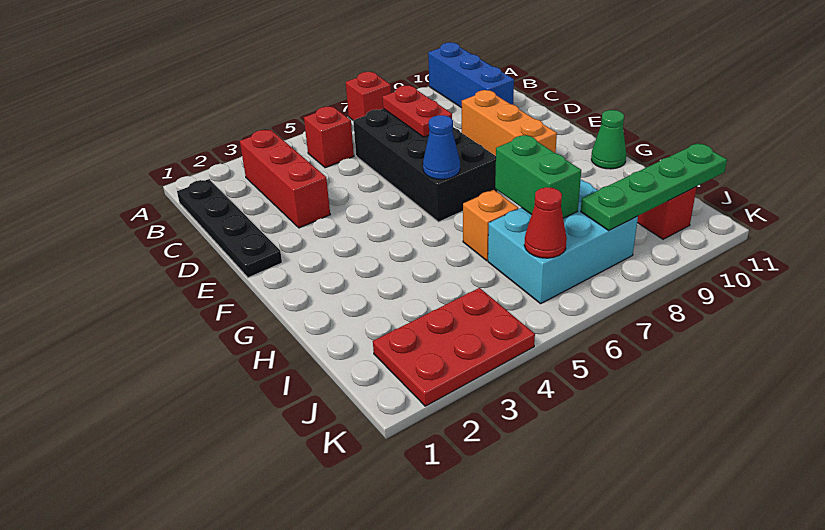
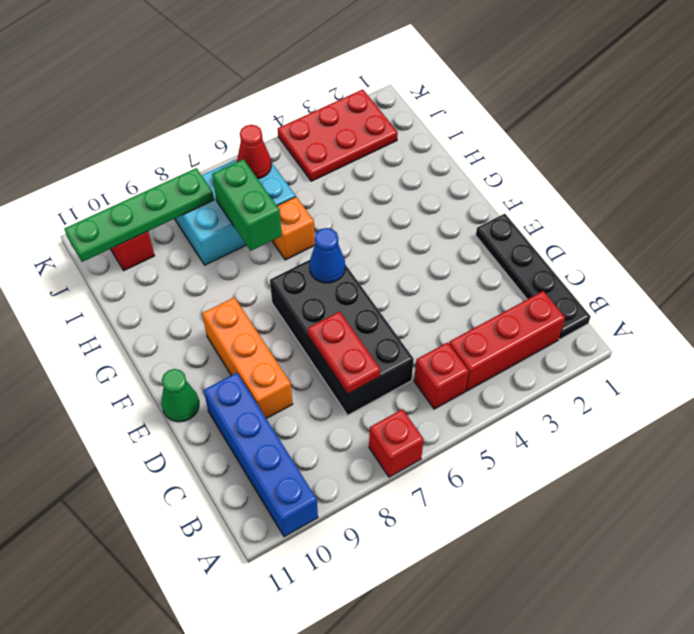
blue 1x3 brick [428,42,514,108] -> blue 1x4 brick [204,373,318,537]
red 1x3 brick [240,130,330,228] -> red 1x3 brick turned to [449,291,565,391]
green 1x1 cone [591,110,626,169] -> green 1x1 cone moved to [161,369,199,422]

